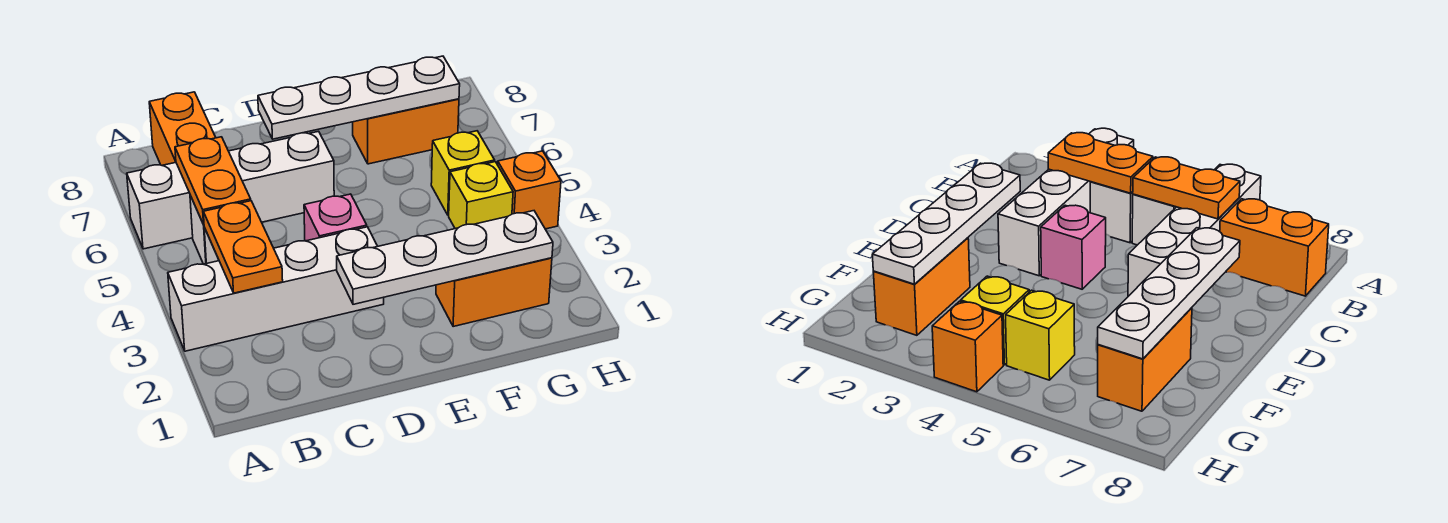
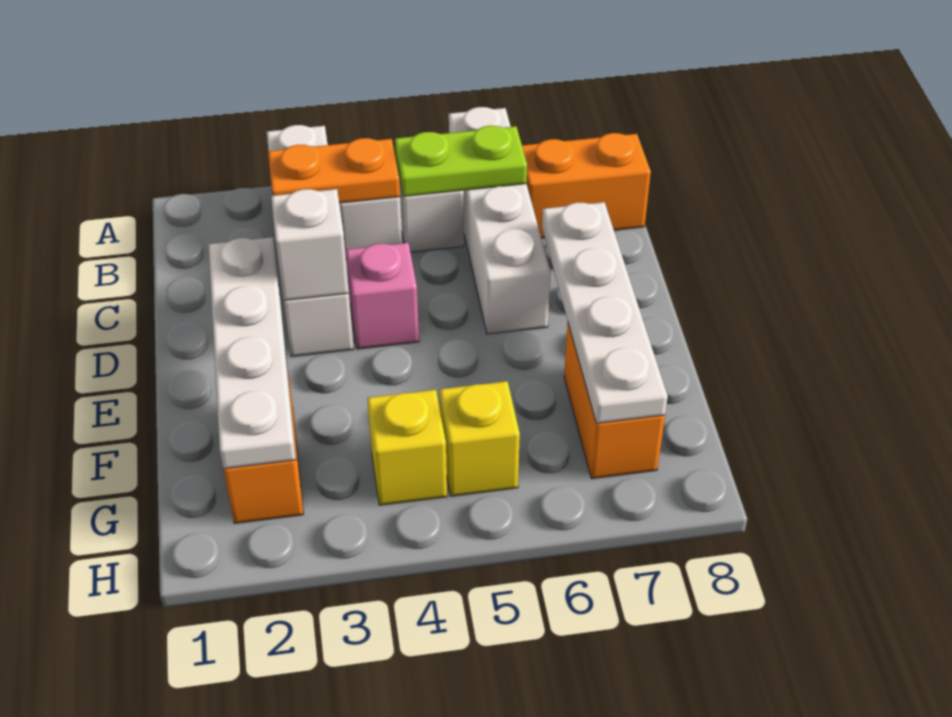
orange 1x2 plate [175,137,251,225] -> lime 1x2 plate [395,126,527,196]
none -> white 1x1 brick [271,189,349,300]
orange 1x1 brick [498,151,561,229] -> none

